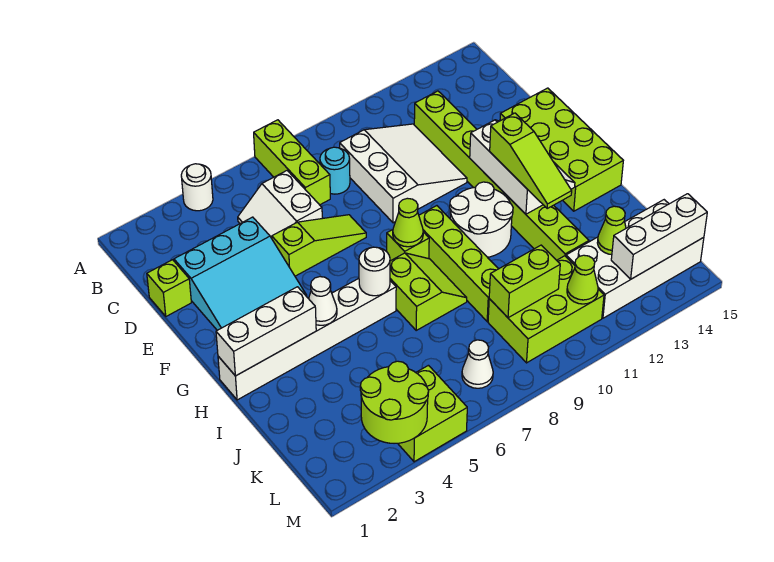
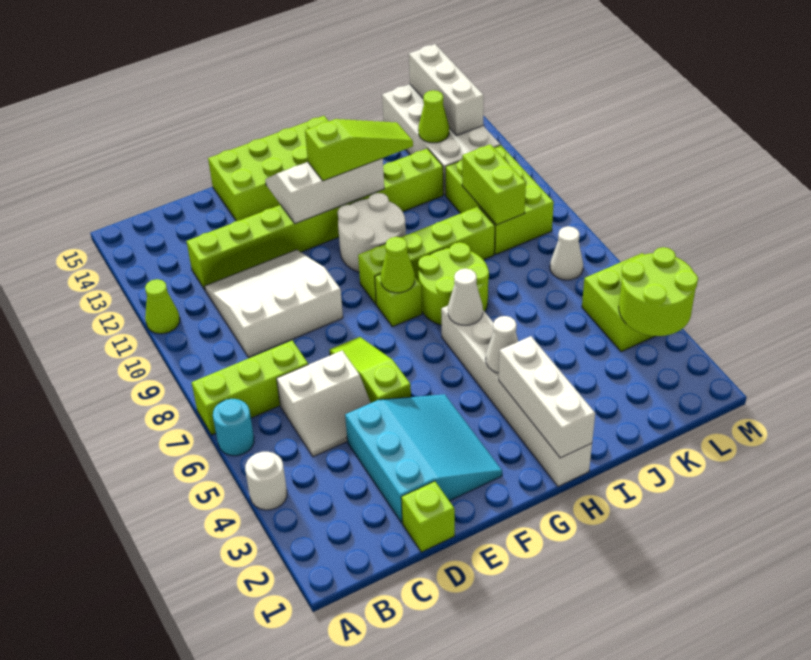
cyan 1x1 round brick [320,147,350,194] -> cyan 1x1 round brick moved to [213,399,254,456]
white 1x1 round brick [359,247,390,296] -> white 1x1 cone [448,269,483,325]
lime 2x2 slope [390,253,467,330] -> lime 2x2 round brick [418,242,489,325]
lime 1x1 cone [567,255,598,304] -> lime 1x1 cone moved to [145,279,180,334]

